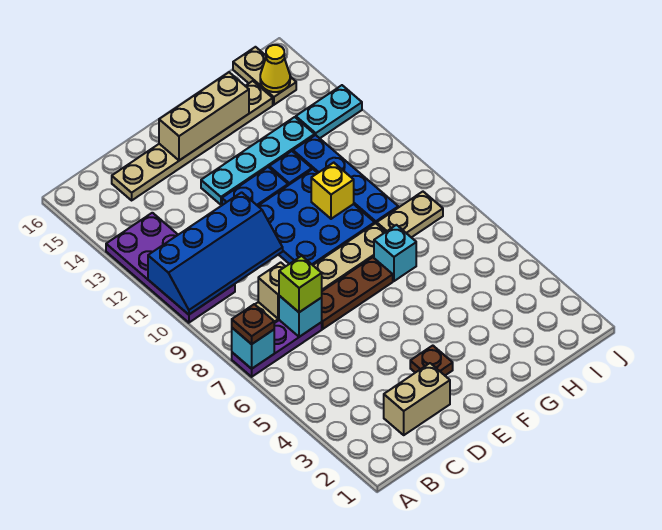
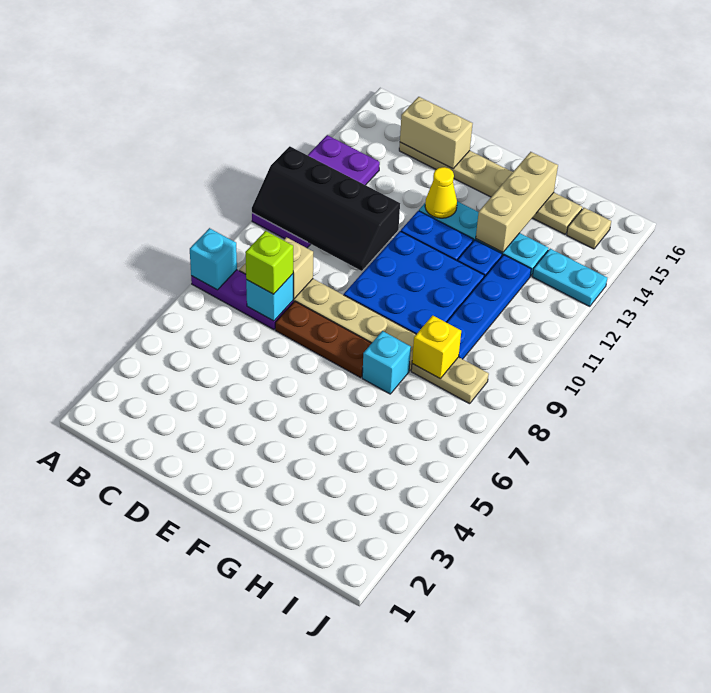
brown 1x1 plate [232,304,274,344] -> none
blue 2x4 slope [148,192,283,314] -> black 2x4 slope [252,146,400,271]
tan 1x2 brick [384,363,450,435] -> tan 1x2 brick moved to [400,97,473,169]
brown 1x1 plate [410,346,453,375] -> none
tan 1x3 brick [159,72,249,160] -> tan 1x3 brick turned to [476,152,558,252]
yellow 1x1 brick [311,163,354,219] -> yellow 1x1 brick moved to [412,315,461,379]
tan 1x2 plate [233,47,296,105] -> tan 1x1 plate [567,208,611,249]
yellow 1x1 cone [260,45,290,92] -> yellow 1x1 cone moved to [425,167,457,218]

